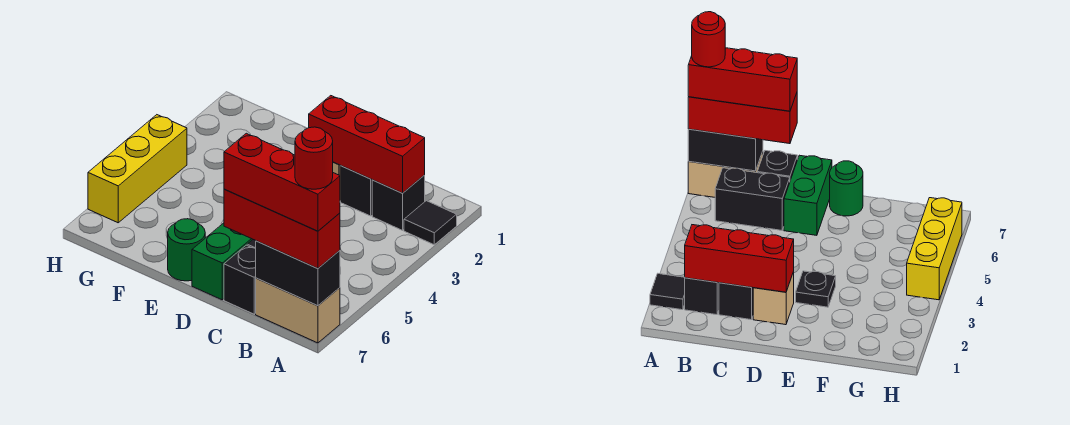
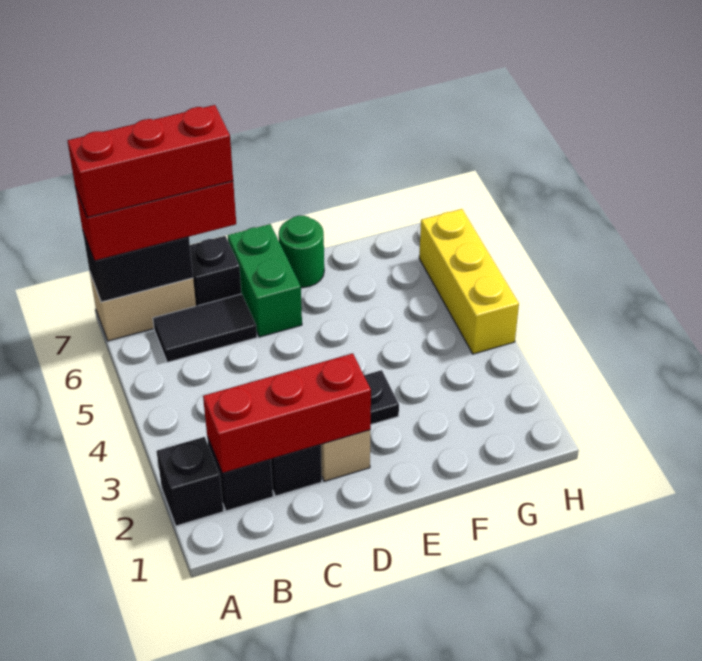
black 1x1 tile [404,201,457,245] -> black 1x1 brick [157,437,223,526]
red 1x1 round brick [295,127,333,189] -> none
black 1x2 brick [715,168,790,230] -> black 1x2 tile [153,294,257,362]

